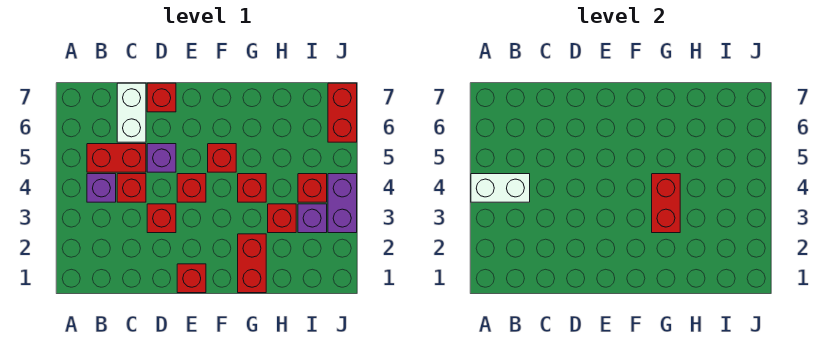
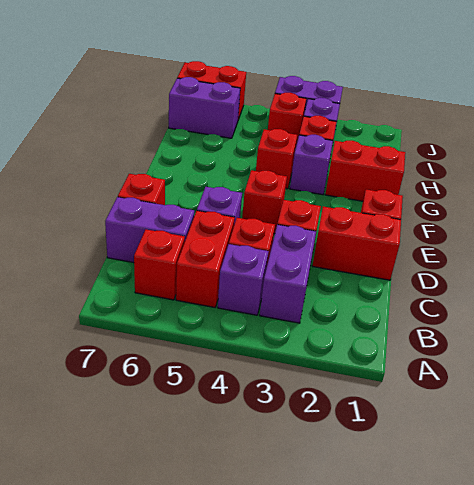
white 1x2 brick [471,174,530,202] -> none
none -> purple 1x2 brick [260,225,316,323]
white 1x2 brick [117,83,146,142] -> purple 1x2 brick [105,197,194,263]
red 1x1 brick [208,144,236,172] -> red 1x1 brick moved to [134,230,185,300]
none -> purple 1x1 brick [290,135,333,195]
red 1x2 brick [652,174,680,233] -> red 1x2 brick moved to [312,207,401,280]
none -> purple 1x2 brick [169,77,240,138]

